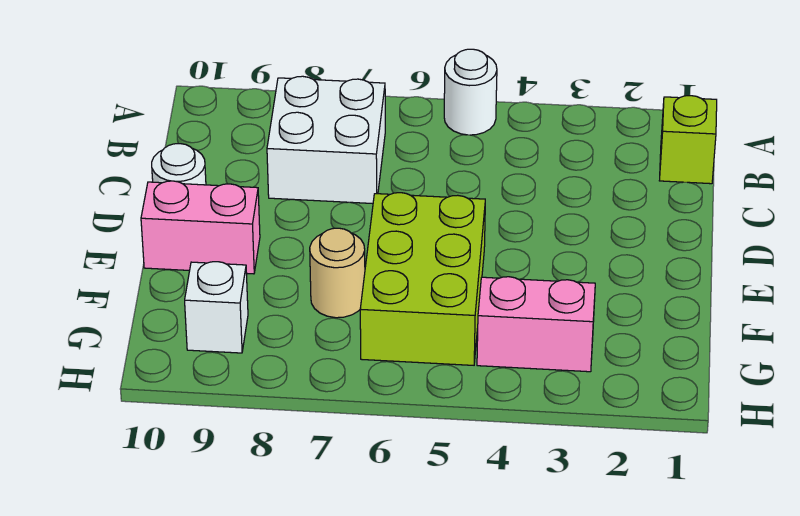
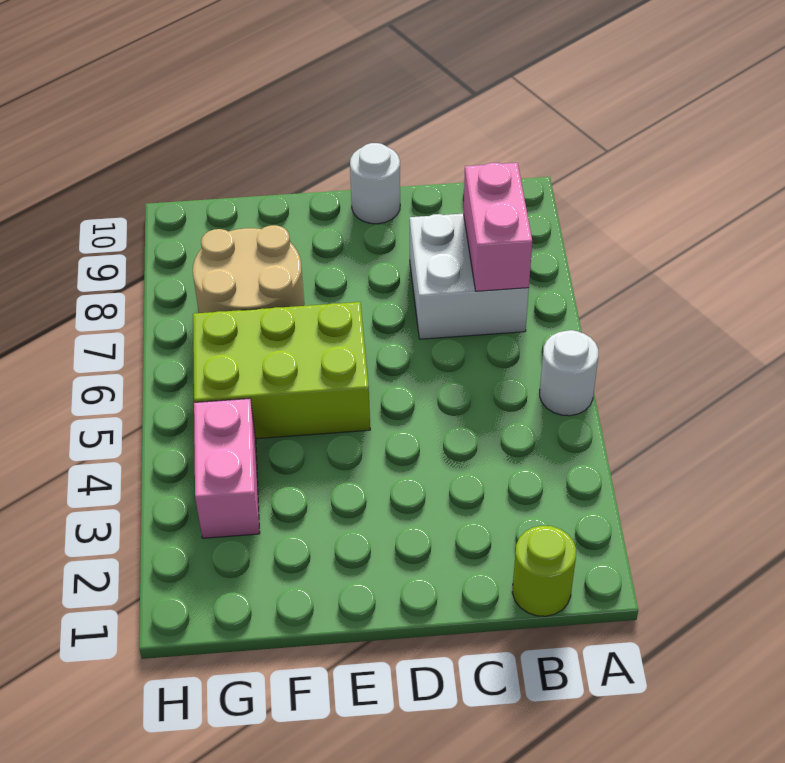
lime 1x1 brick [659,96,717,184] -> lime 1x1 round brick [512,526,576,616]
pink 1x2 brick [141,181,260,274] -> pink 1x2 brick moved to [464,163,532,291]
tan 1x1 round brick [310,228,365,318] -> tan 2x2 round brick [193,225,304,313]
white 1x1 brick [185,262,248,353] -> none

